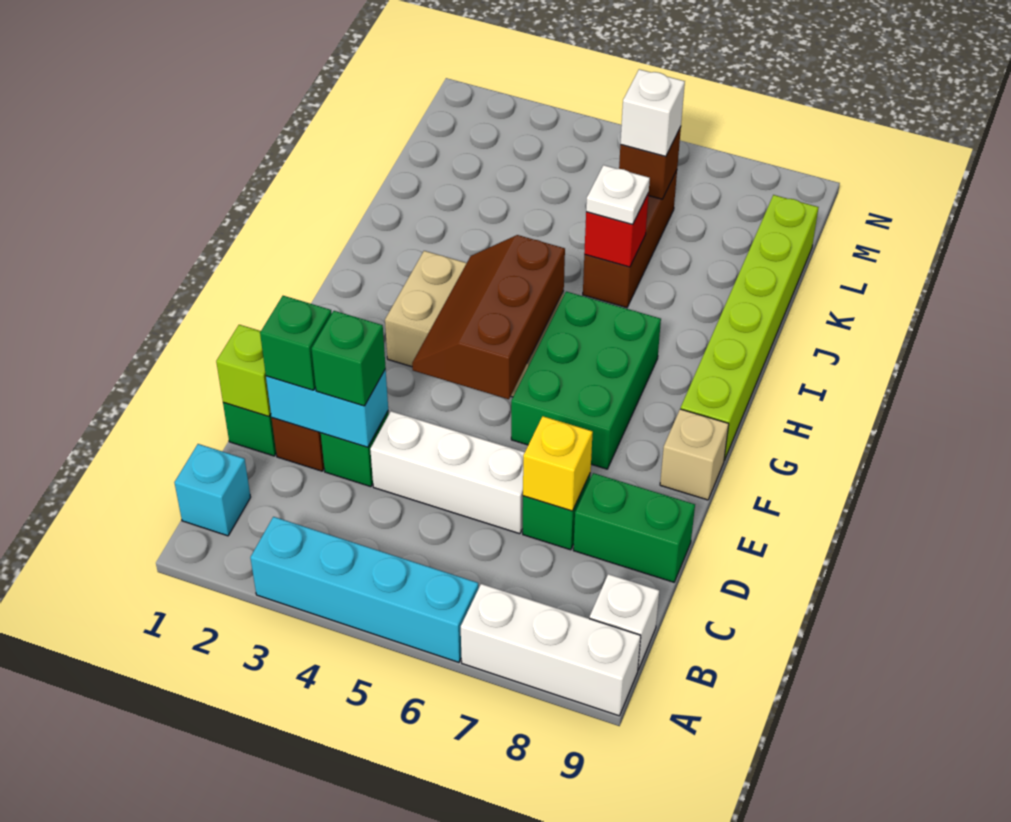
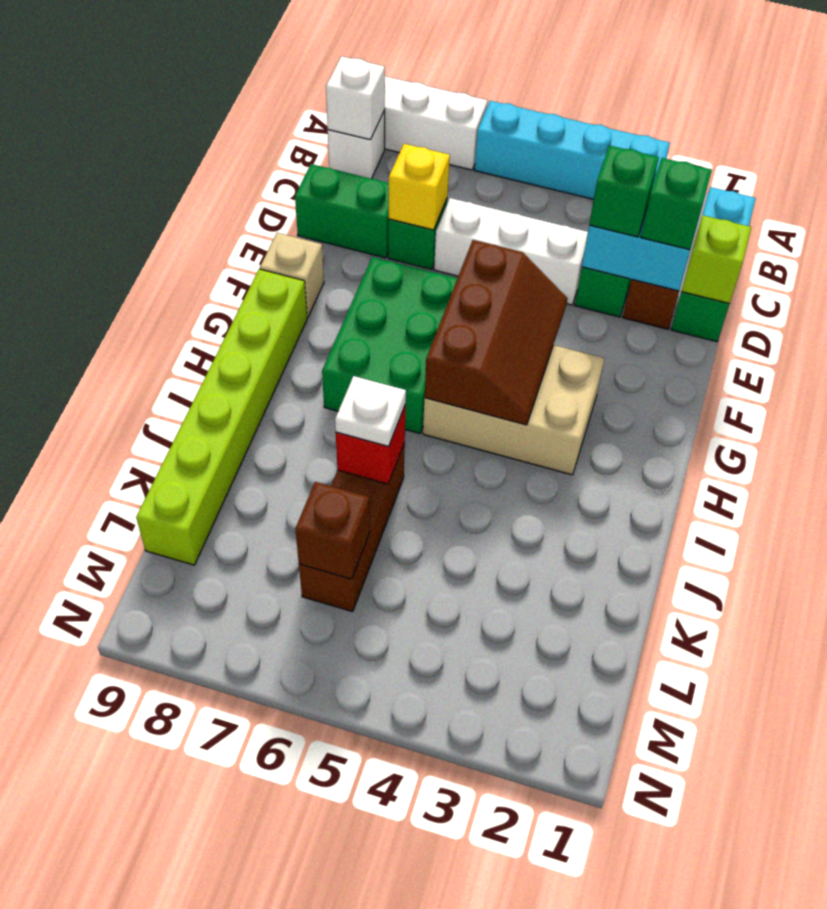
white 1x1 brick [621,69,685,157] -> white 1x1 brick moved to [326,56,385,140]

